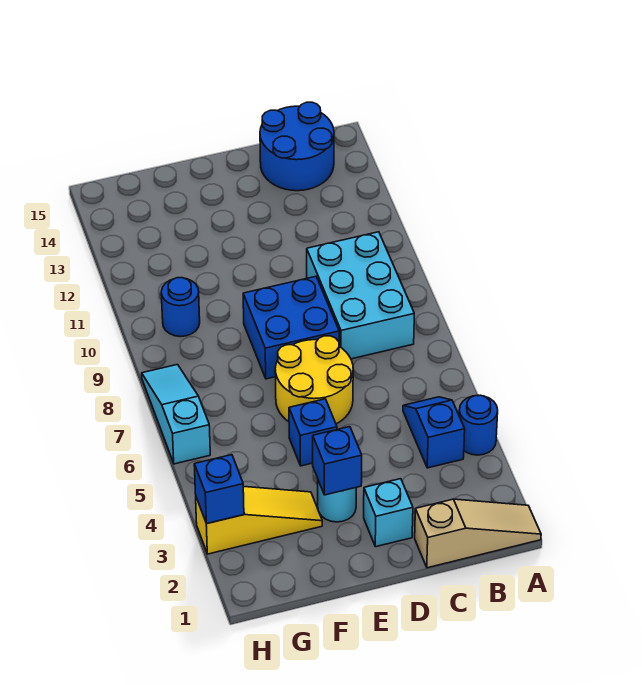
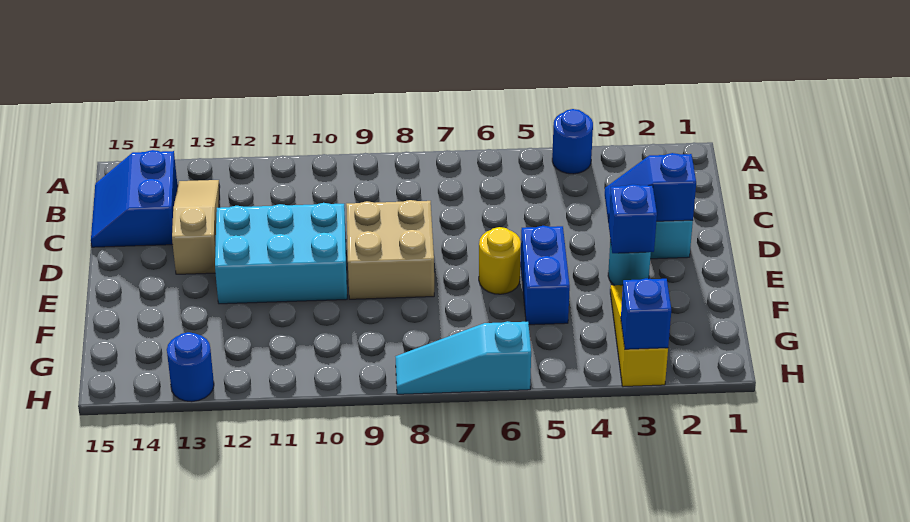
tan 1x3 slope [415,499,541,568] -> tan 1x3 slope moved to [172,180,220,274]
blue 1x2 slope [403,397,465,468] -> blue 1x2 slope moved to [605,153,696,223]
cyan 2x3 brick [307,232,414,359] -> cyan 2x3 brick moved to [215,203,347,304]
blue 2x2 round brick [260,102,334,191] -> blue 2x2 slope [91,150,178,247]
yellow 2x2 round brick [275,336,353,424] -> yellow 1x1 round brick [479,227,521,294]
blue 2x2 brick [243,276,339,379] -> tan 2x2 brick [346,200,434,299]
blue 1x1 brick [289,399,337,466] -> blue 1x2 brick [521,226,570,325]
blue 1x1 round brick [161,278,200,337] -> blue 1x1 round brick moved to [167,332,214,402]

